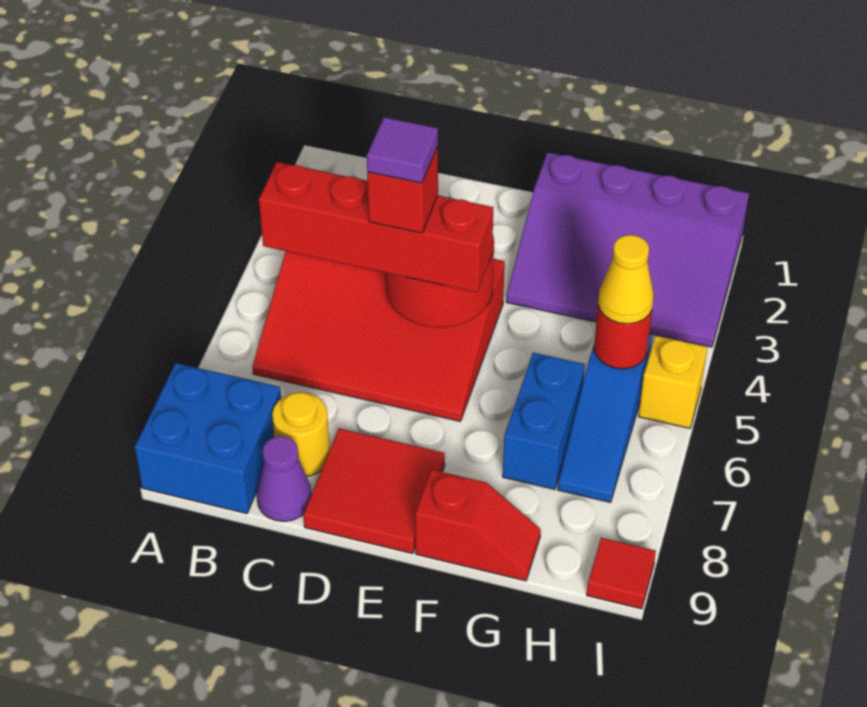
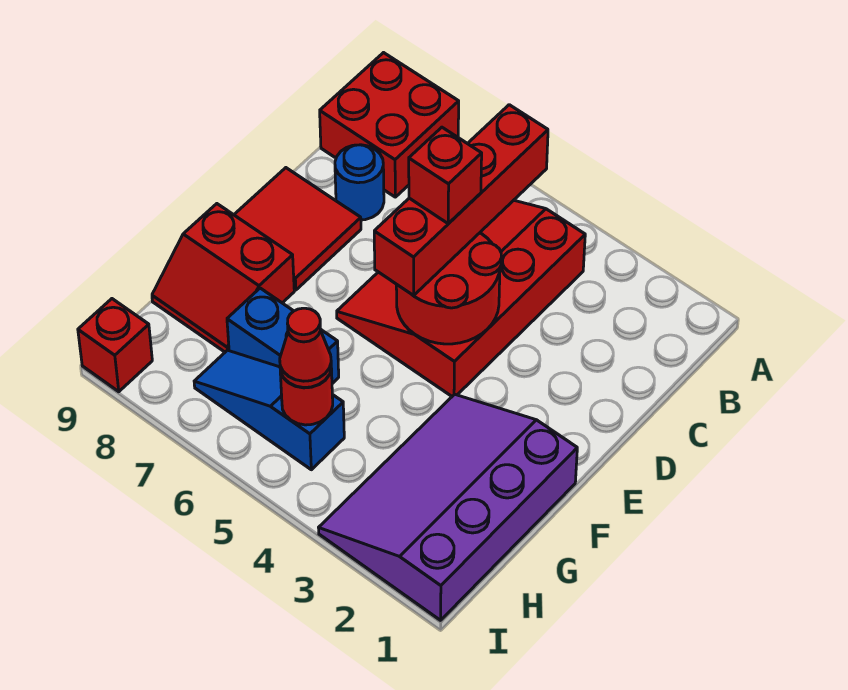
blue 2x2 brick [135,363,281,514] -> red 2x2 brick [320,53,459,197]
yellow 1x1 round brick [272,392,330,476] -> blue 1x1 round brick [335,145,384,220]
purple 1x1 cone [257,436,312,521] -> none
purple 1x1 tile [367,117,438,183] -> none
red 1x2 slope [415,470,541,581] -> red 2x2 slope [152,204,294,352]
yellow 1x1 cone [598,235,654,324] -> red 1x1 cone [280,308,331,388]
yellow 1x1 brick [639,336,707,428] -> none
red 1x1 tile [587,538,656,609] -> red 1x1 brick [78,299,152,392]

